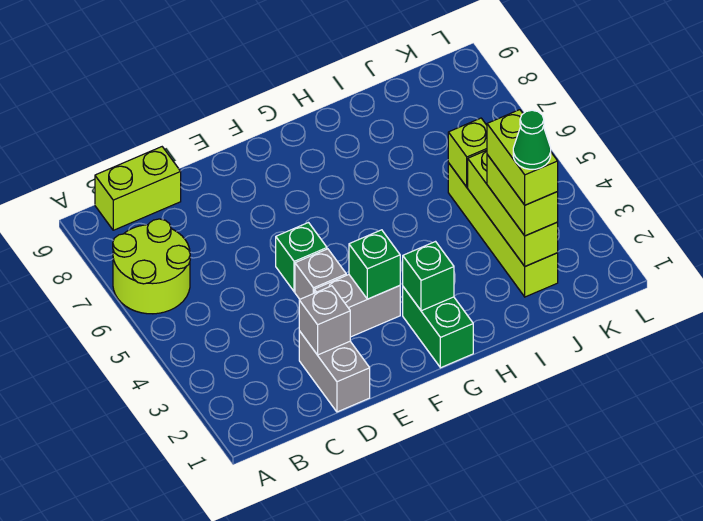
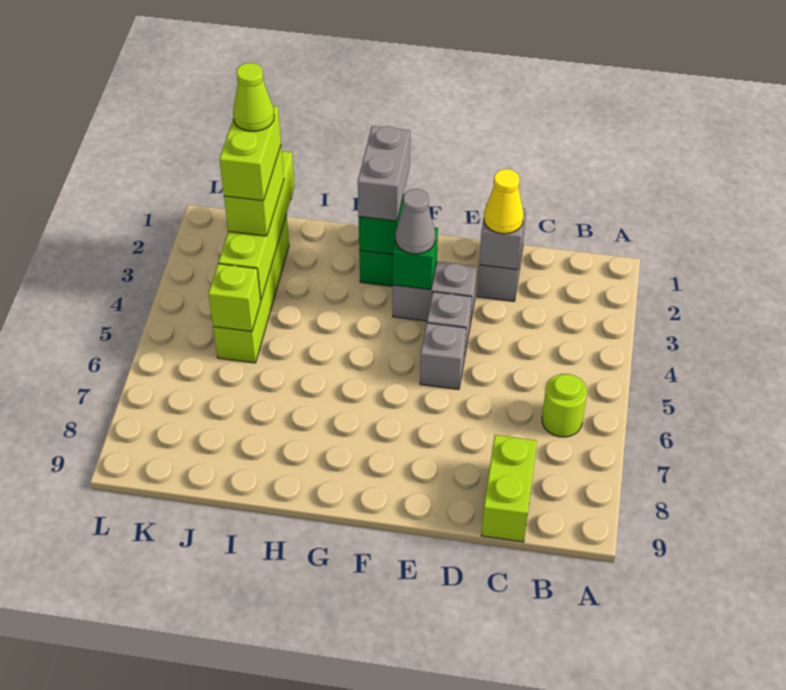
lime 2x2 round brick [113,219,190,314] -> lime 1x1 round brick [542,374,587,437]
lime 1x2 brick [95,147,181,230] -> lime 1x2 brick turned to [481,435,537,542]
none -> yellow 1x1 cone [484,169,524,234]
green 1x1 brick [276,223,327,292] -> grey 1x1 brick [420,323,466,390]
none -> grey 1x1 cone [396,189,435,254]
none -> grey 1x2 brick [358,126,410,221]
lime 1x3 brick [468,150,558,266] -> lime 1x4 brick [219,151,295,299]
green 1x1 cone [513,110,551,169] -> lime 1x1 cone [233,63,274,131]

